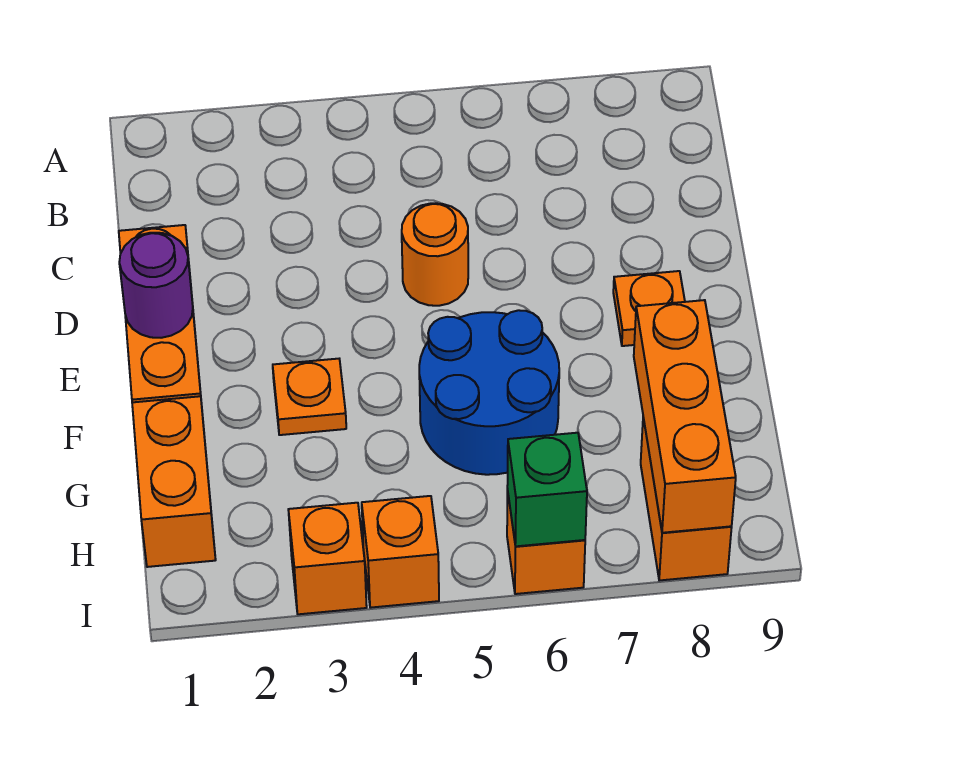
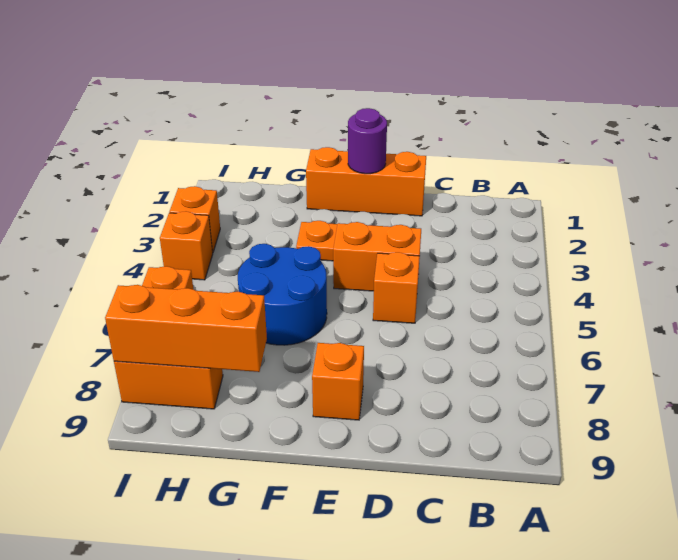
orange 1x1 round brick [402,203,468,306] -> orange 1x1 brick [373,252,420,323]
orange 1x1 plate [613,271,685,346] -> orange 1x1 brick [312,343,364,420]
orange 1x2 brick [132,396,216,567] -> orange 1x2 brick moved to [333,222,421,291]
green 1x1 brick [507,433,587,546] -> none

